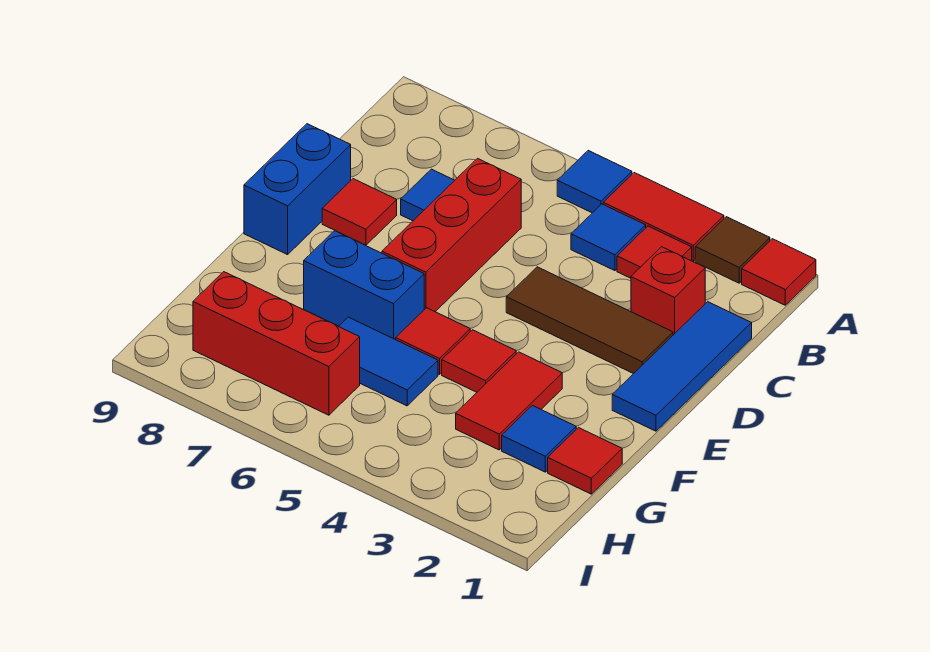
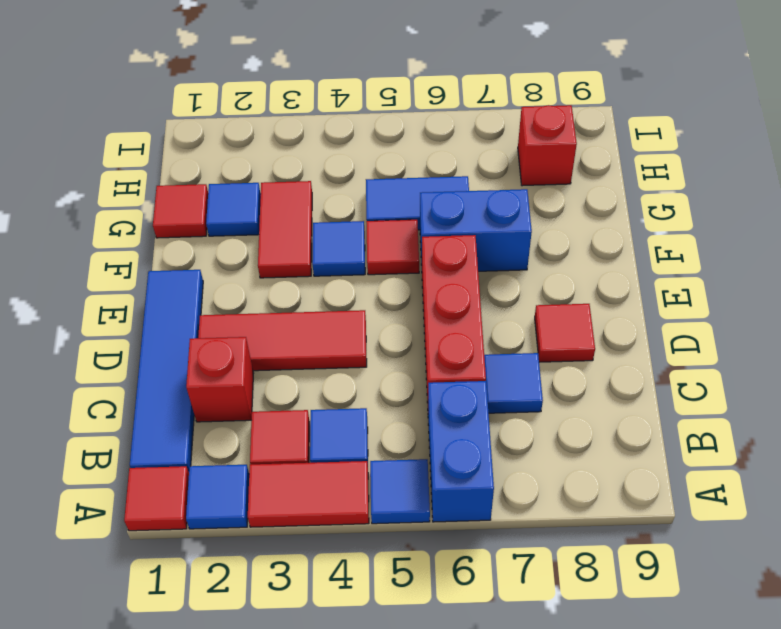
brown 1x1 tile [695,217,770,283] -> blue 1x1 tile [186,465,249,529]
blue 1x3 tile [612,302,752,431] -> blue 1x4 tile [130,270,203,472]
brown 1x3 tile [506,267,673,374] -> red 1x3 tile [198,310,367,371]
blue 1x2 brick [244,124,351,255] -> blue 1x2 brick moved to [428,381,494,522]
red 1x1 tile [442,330,516,392] -> blue 1x1 tile [312,221,365,276]
red 1x3 brick [193,272,360,415] -> red 1x1 brick [518,105,577,186]

